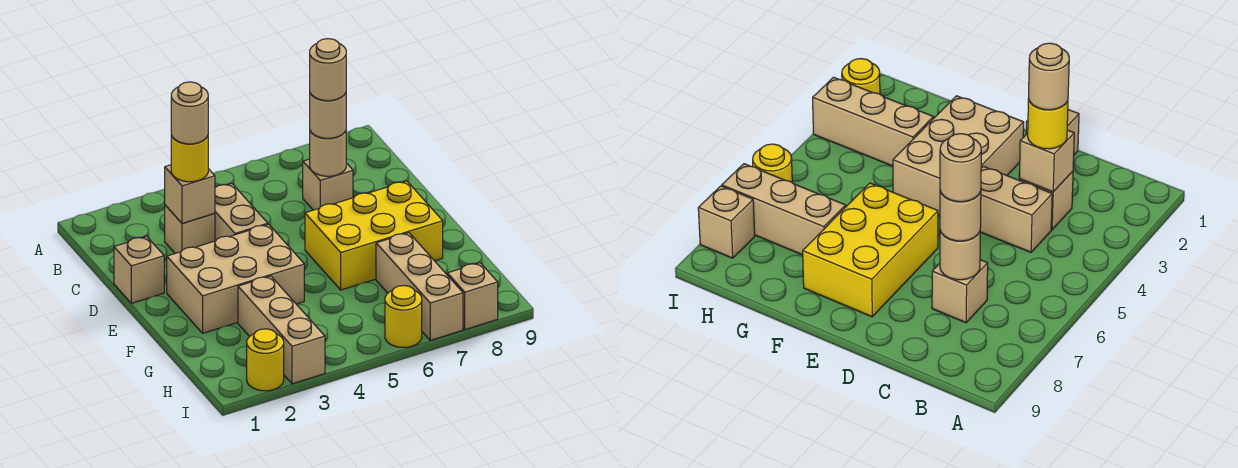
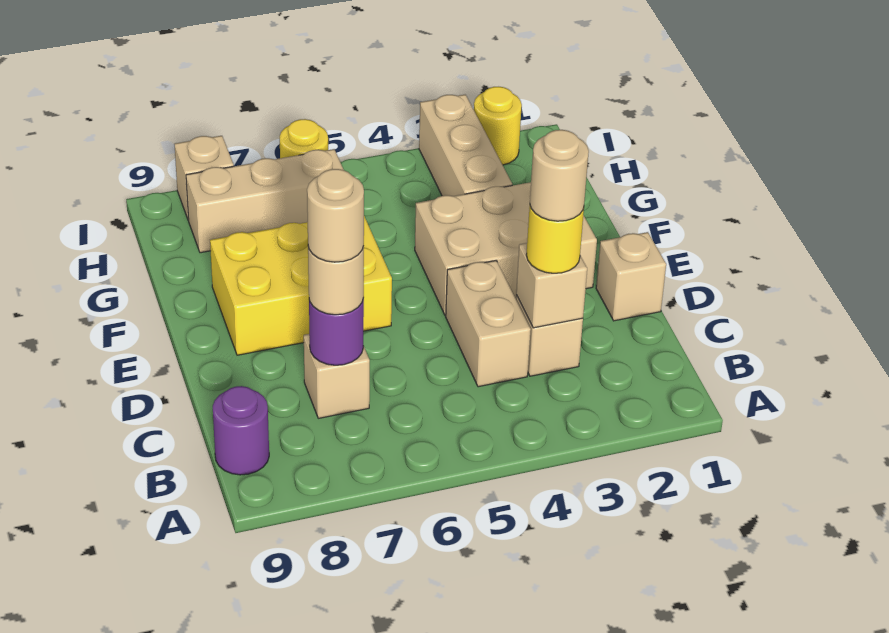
none -> purple 1x1 round brick [213,386,269,475]
tan 1x1 round brick [310,131,346,176] -> purple 1x1 round brick [309,298,364,365]
tan 1x3 brick [376,233,463,340] -> tan 1x3 brick turned to [186,149,344,253]

